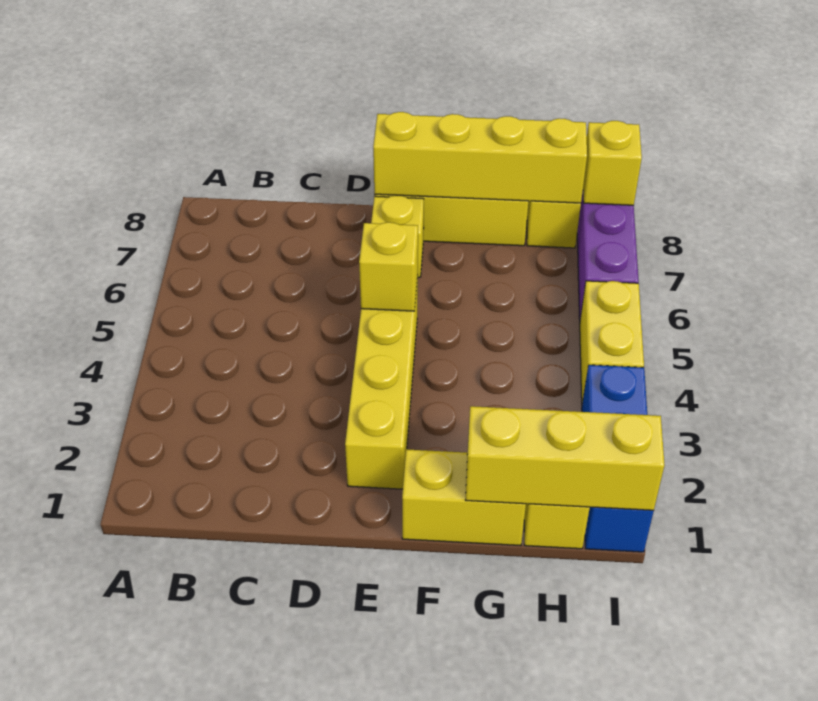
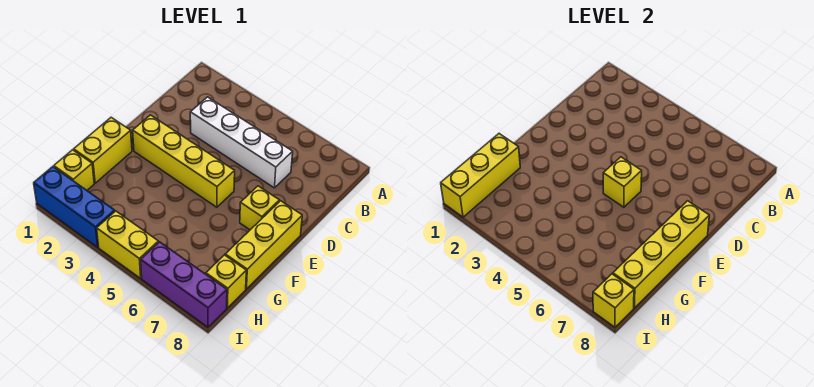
none -> white 1x4 brick [190,97,293,188]

